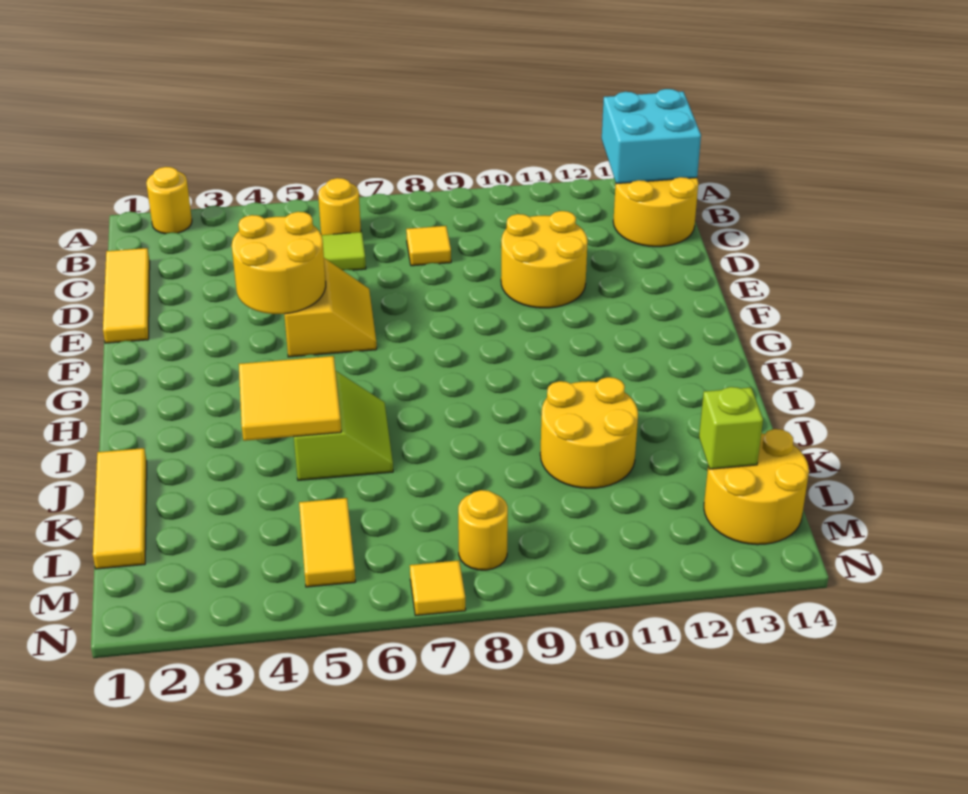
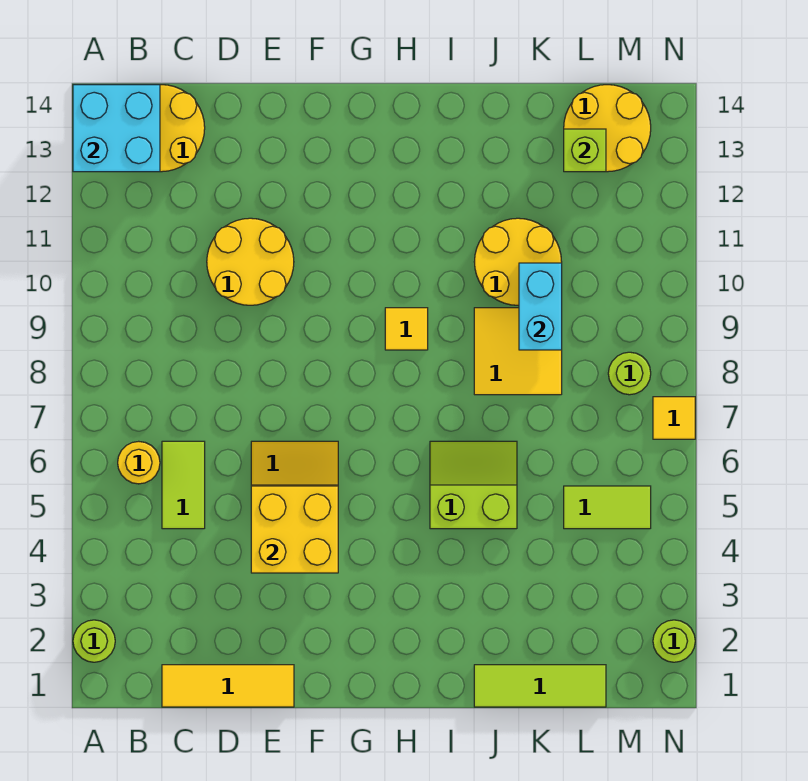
yellow 1x1 round brick [146,167,192,234] -> lime 1x1 round brick [73,620,115,662]
yellow 1x1 tile [406,226,451,266] -> yellow 1x1 tile moved to [385,308,428,350]
yellow 2x2 round brick [232,212,326,314] -> yellow 2x2 brick [251,486,338,573]
yellow 2x2 tile [239,356,341,441] -> yellow 2x2 tile moved to [474,308,562,395]
yellow 1x3 tile [93,448,147,569] -> lime 1x3 tile [474,665,606,707]
none -> cyan 1x2 brick [519,263,562,350]
yellow 1x2 tile [299,498,356,587] -> lime 1x2 tile [564,486,651,529]
yellow 1x1 round brick [458,490,508,570] -> lime 1x1 round brick [608,352,651,395]
none -> lime 1x1 round brick [653,620,695,662]

